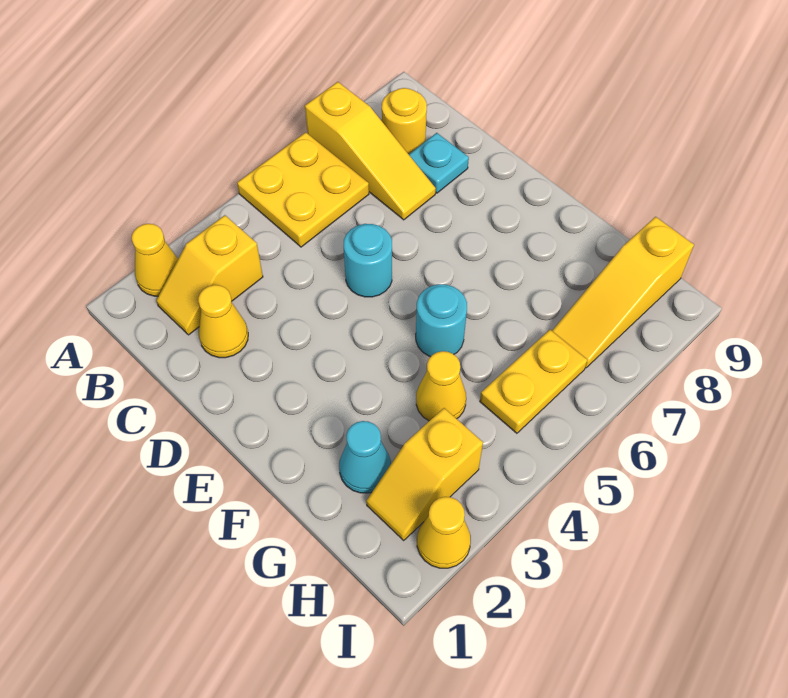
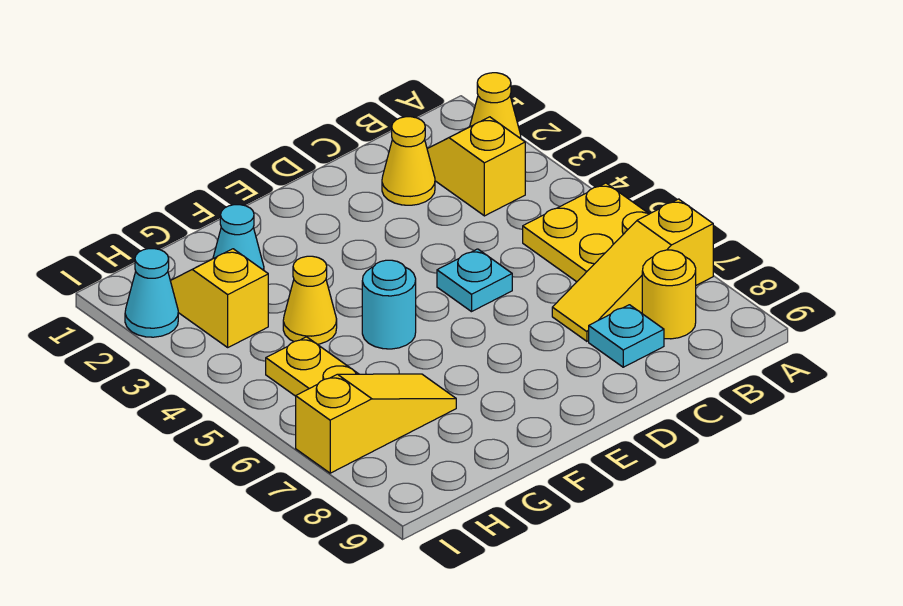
cyan 1x1 round brick [343,224,392,297] -> cyan 1x1 plate [437,249,512,312]
yellow 1x3 slope [552,217,694,368] -> yellow 1x3 slope turned to [296,374,456,473]
yellow 1x1 cone [417,497,471,568] -> cyan 1x1 cone [125,249,178,337]

